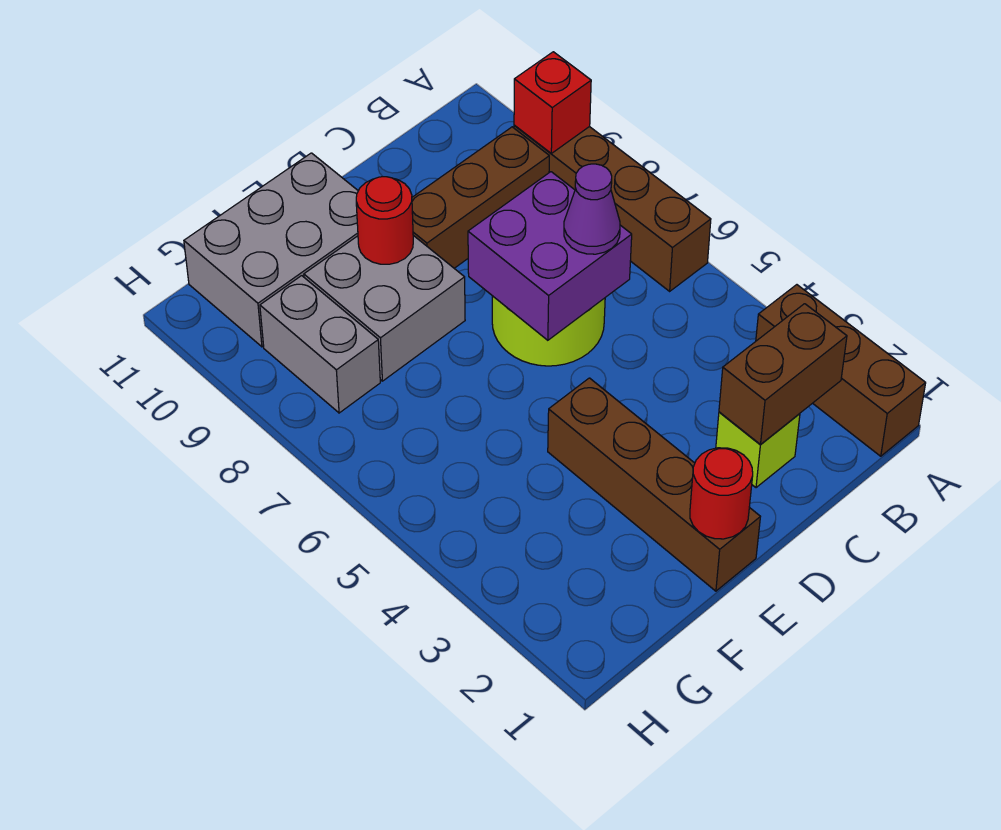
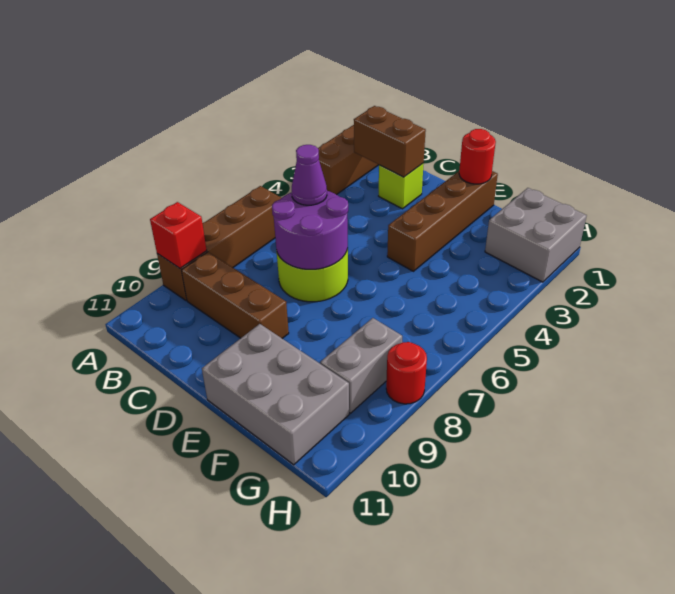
purple 2x2 brick [468,172,632,340] -> purple 2x2 round brick [272,191,348,269]
grey 2x2 brick [304,235,465,381] -> grey 2x2 brick moved to [485,188,587,282]
red 1x1 round brick [356,177,413,264] -> red 1x1 round brick moved to [386,342,427,404]

